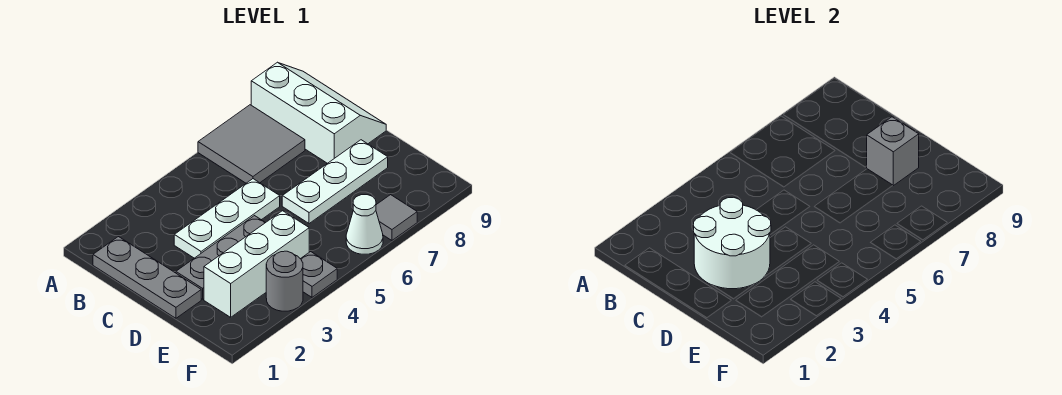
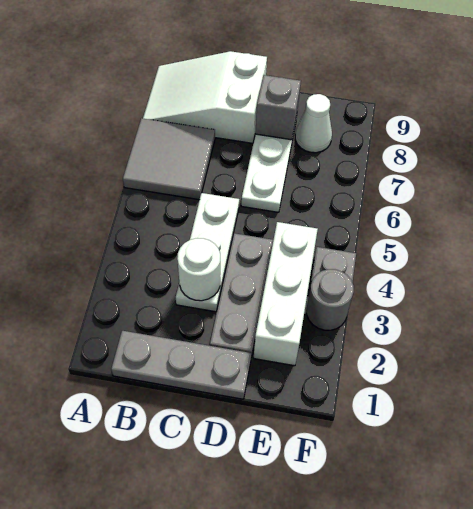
white 2x3 slope [251,62,386,163] -> white 2x3 slope turned to [143,51,267,143]
white 2x2 round brick [694,198,771,289] -> white 1x1 round brick [177,238,220,301]
white 1x1 cone [346,195,383,254] -> white 1x1 cone moved to [295,94,332,153]
grey 1x1 tile [376,195,417,240] -> none

